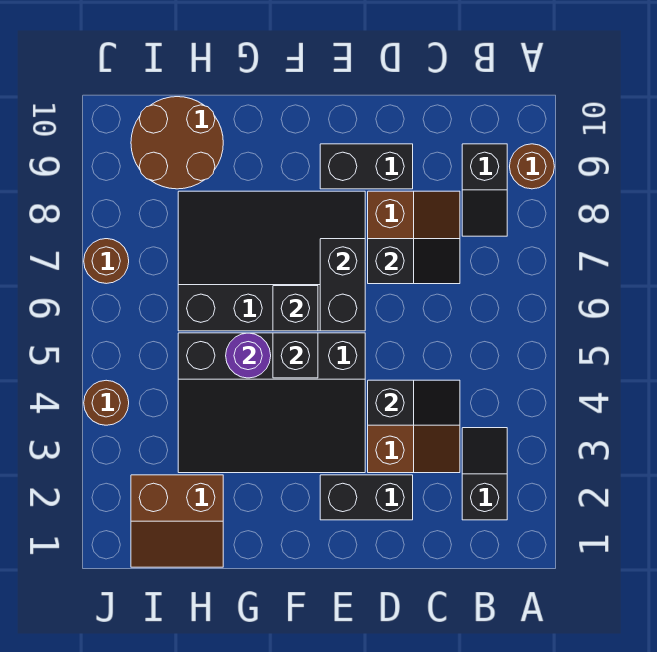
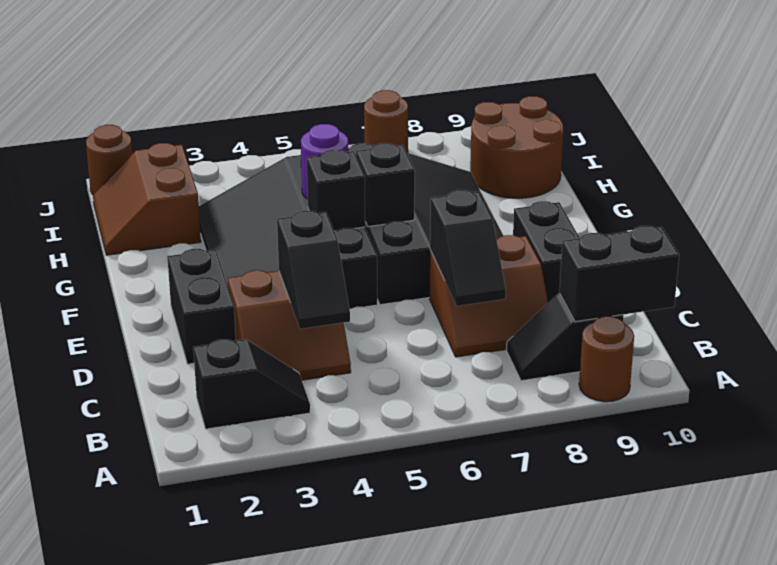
black 1x2 brick [320,239,365,331] -> black 1x2 brick moved to [559,226,679,322]
brown 1x1 round brick [84,380,129,425] -> brown 1x1 round brick moved to [86,125,132,195]

